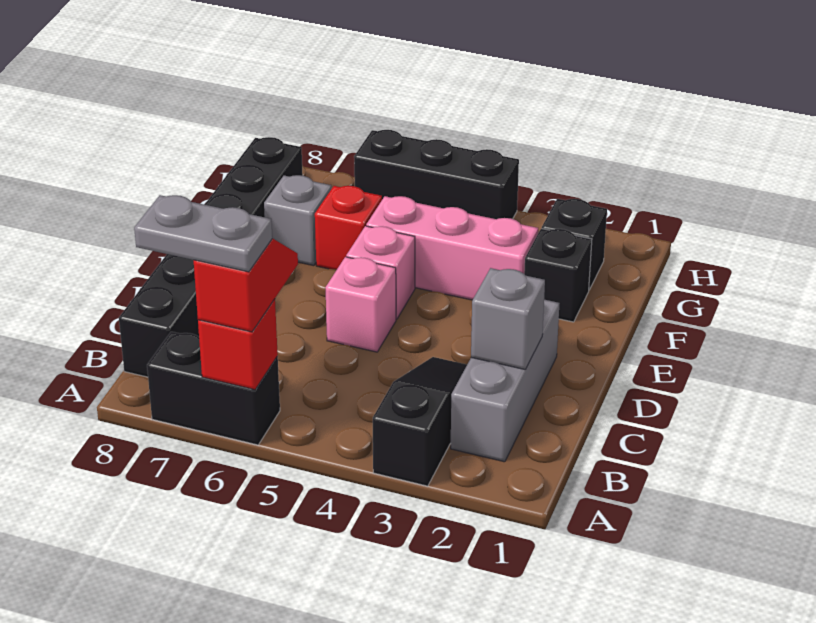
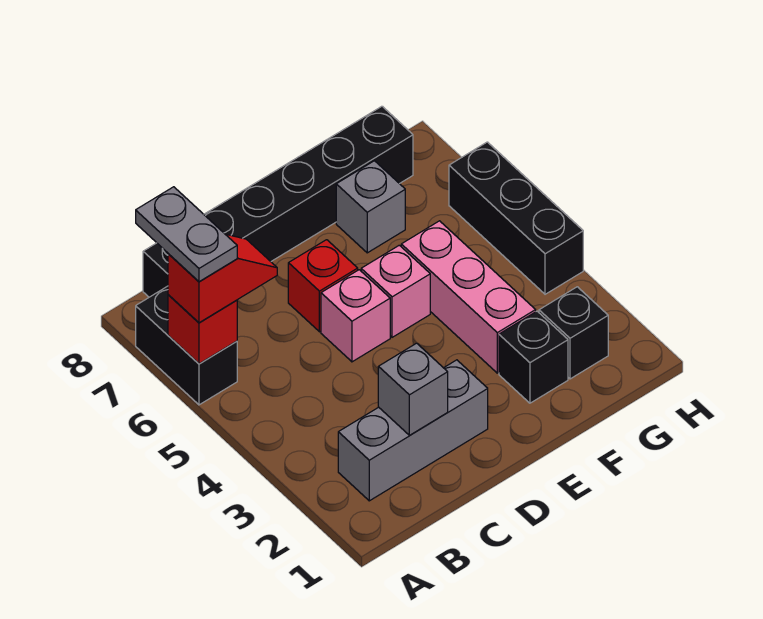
black 1x3 slope [373,357,467,486] -> none
red 1x1 brick [315,186,382,270] -> red 1x1 brick moved to [288,240,358,332]

